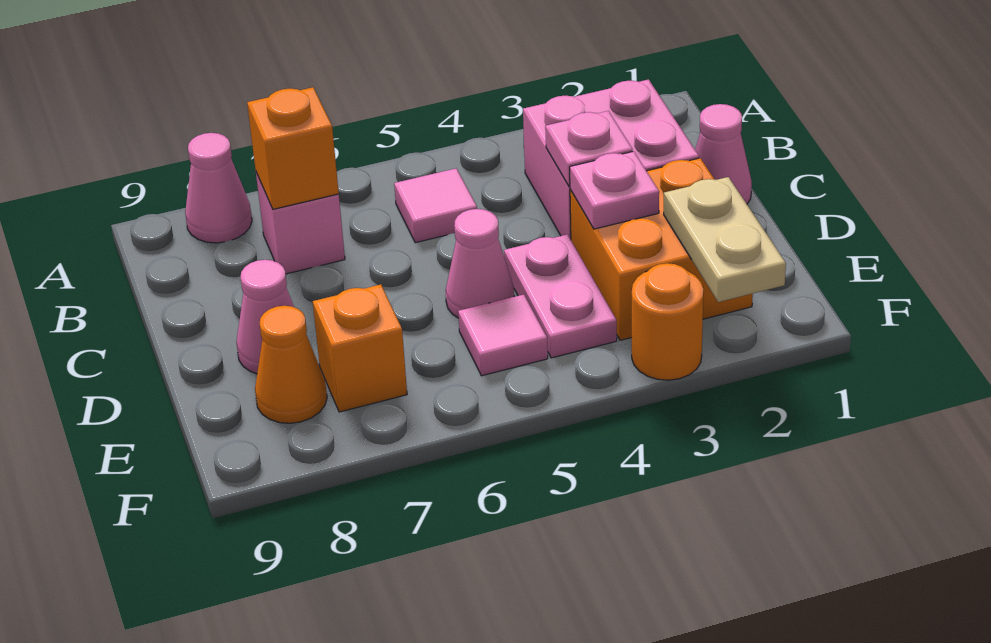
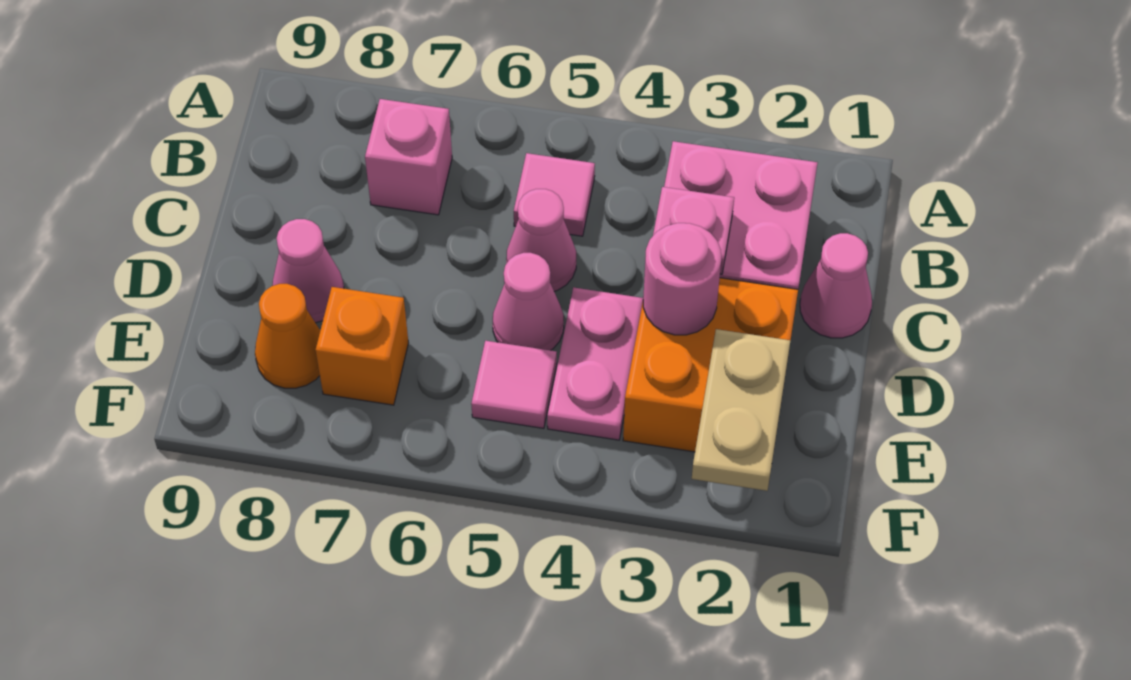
pink 1x1 cone [185,133,252,243] -> pink 1x1 cone moved to [506,189,576,291]
orange 1x1 brick [247,87,339,209] -> none
pink 1x1 plate [570,151,659,229] -> pink 1x1 round brick [643,223,721,335]
orange 1x1 round brick [632,263,703,380] -> none

